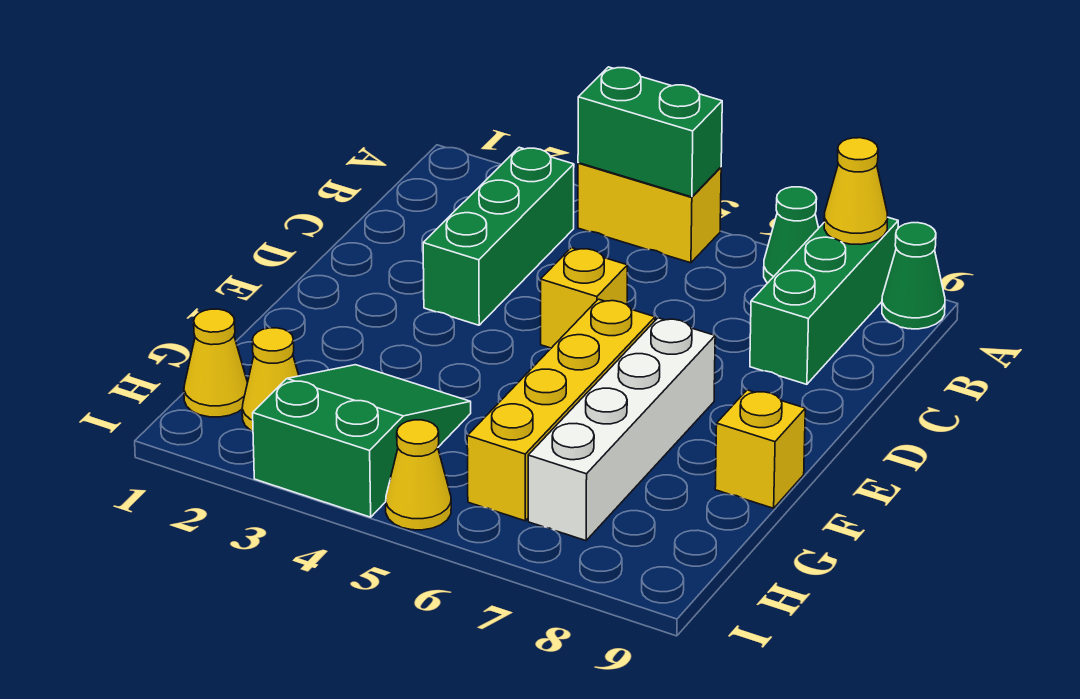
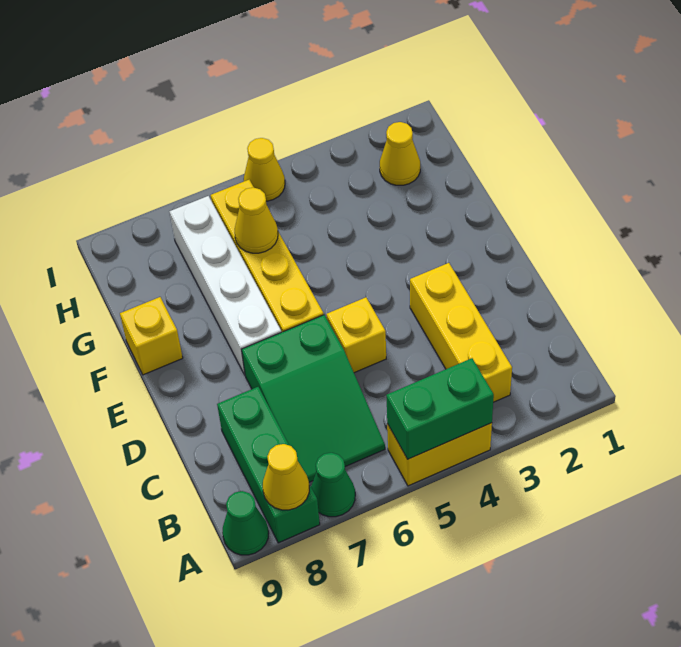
green 1x3 brick [423,147,574,325] -> yellow 1x3 brick [410,263,512,402]
green 2x3 slope [253,365,471,517] -> green 2x3 slope moved to [242,315,385,482]
yellow 1x1 cone [184,309,248,417] -> yellow 1x1 cone moved to [235,188,278,253]

